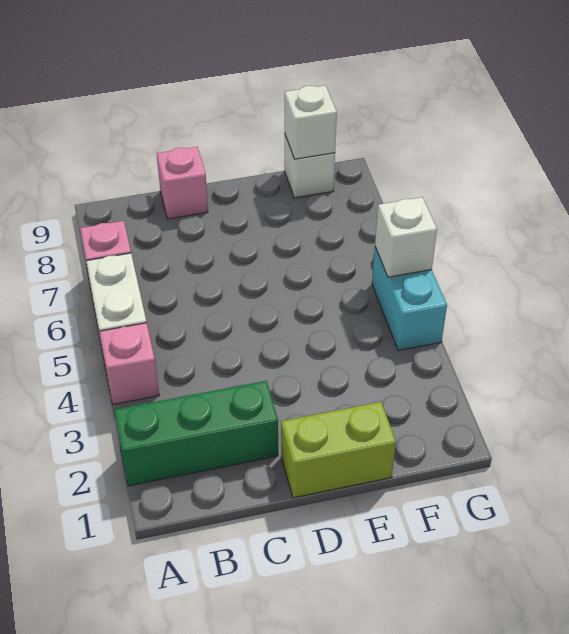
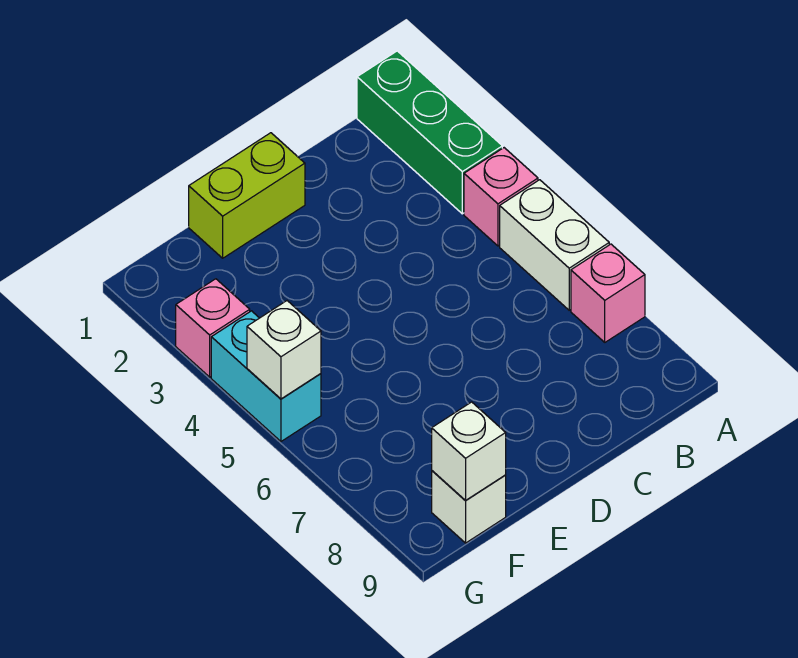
green 1x3 brick [114,381,278,486] -> green 1x3 brick turned to [357,51,502,214]
pink 1x1 brick [157,147,208,219] -> pink 1x1 brick moved to [176,279,250,377]

